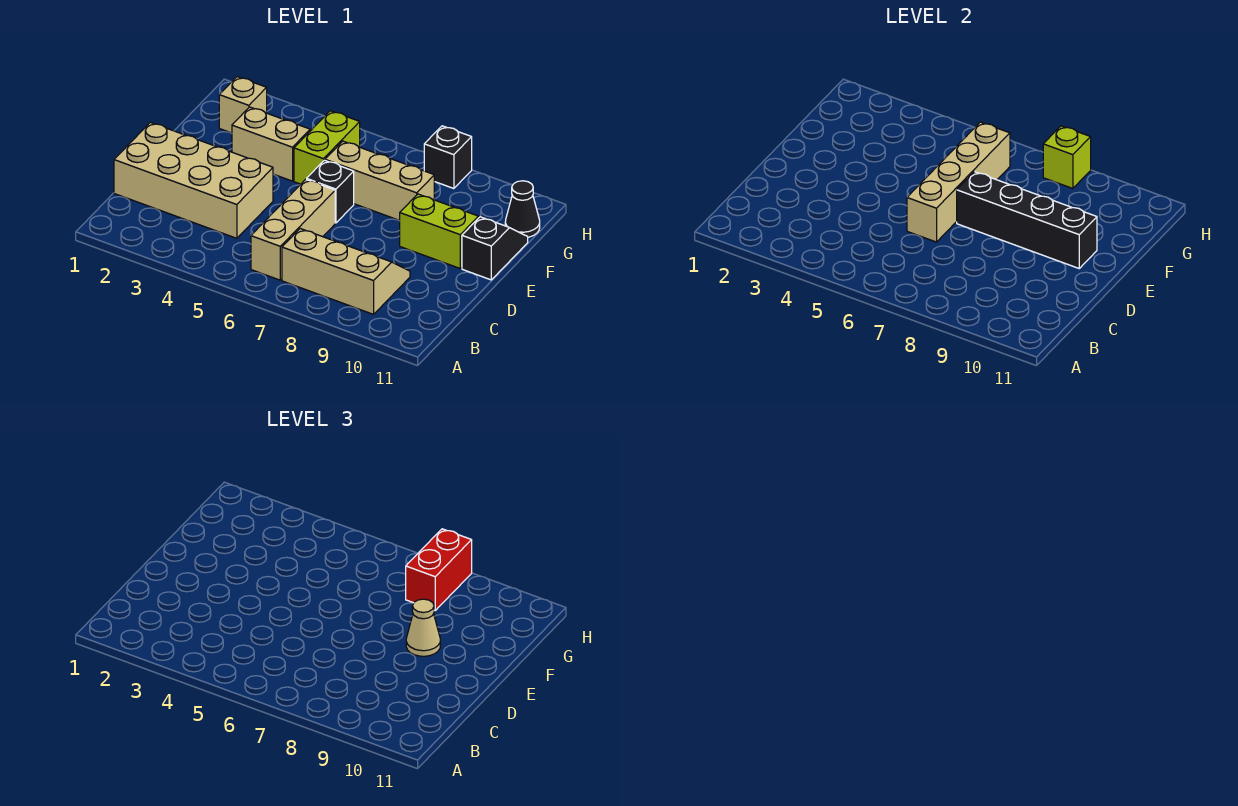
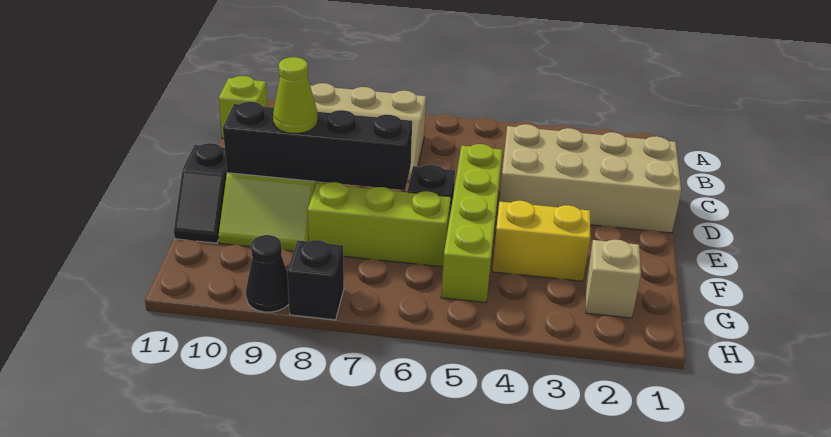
tan 1x3 brick [251,179,335,280] -> none
tan 1x4 brick [907,122,1010,242] -> none
tan 1x1 cone [406,599,440,656] -> lime 1x1 cone [273,57,318,133]
tan 1x2 brick [232,107,310,181] -> yellow 1x2 brick [492,201,591,281]
lime 1x2 brick [294,111,360,184] -> lime 1x4 brick [441,144,503,303]
tan 1x3 brick [325,141,434,220] -> lime 1x3 brick [308,182,451,267]
red 1x2 brick [406,529,472,610] -> none
black 1x1 cone [505,181,540,237] -> black 1x1 cone moved to [246,235,289,312]
lime 1x1 brick [1043,126,1091,189] -> lime 1x1 brick moved to [218,76,268,139]

